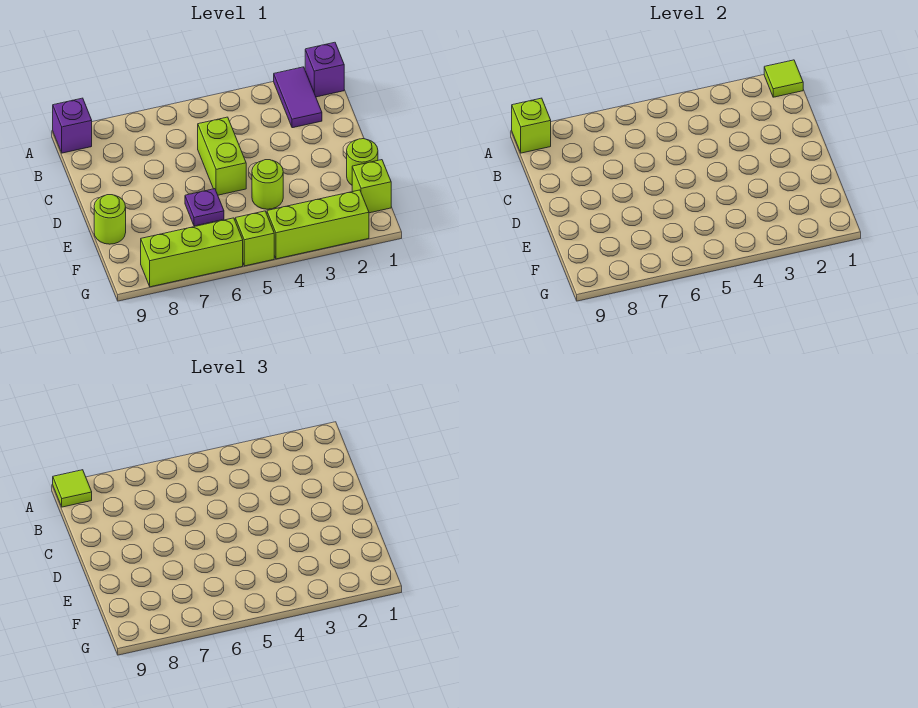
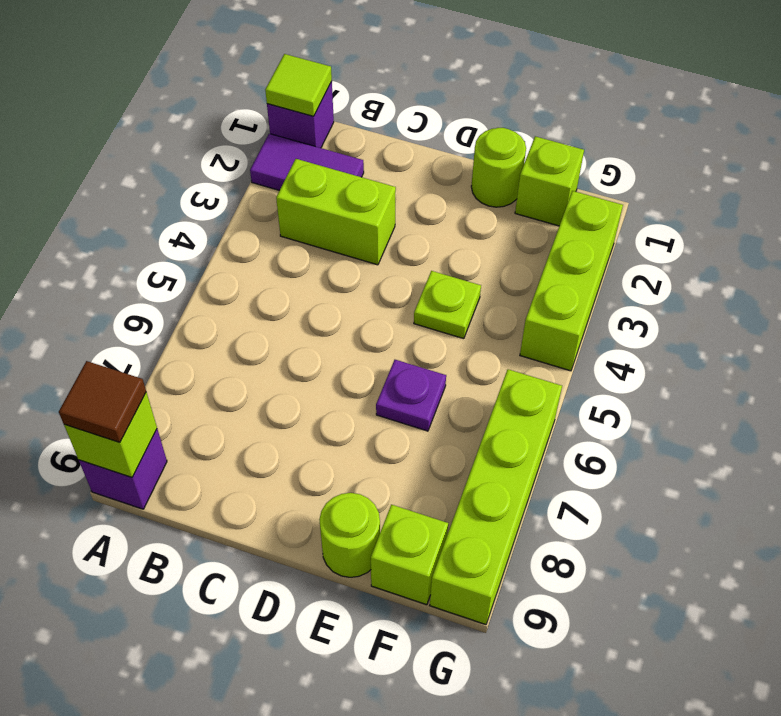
lime 1x1 tile [53,470,92,507] -> brown 1x1 tile [59,361,146,443]
lime 1x2 brick [198,117,246,195] -> lime 1x2 brick moved to [276,159,396,265]
lime 1x1 round brick [252,160,283,209] -> lime 1x1 plate [414,271,481,339]
lime 1x1 brick [235,211,274,266] -> lime 1x1 brick moved to [371,505,448,605]
lime 1x3 brick [141,218,243,287] -> lime 1x4 brick [430,369,562,625]

